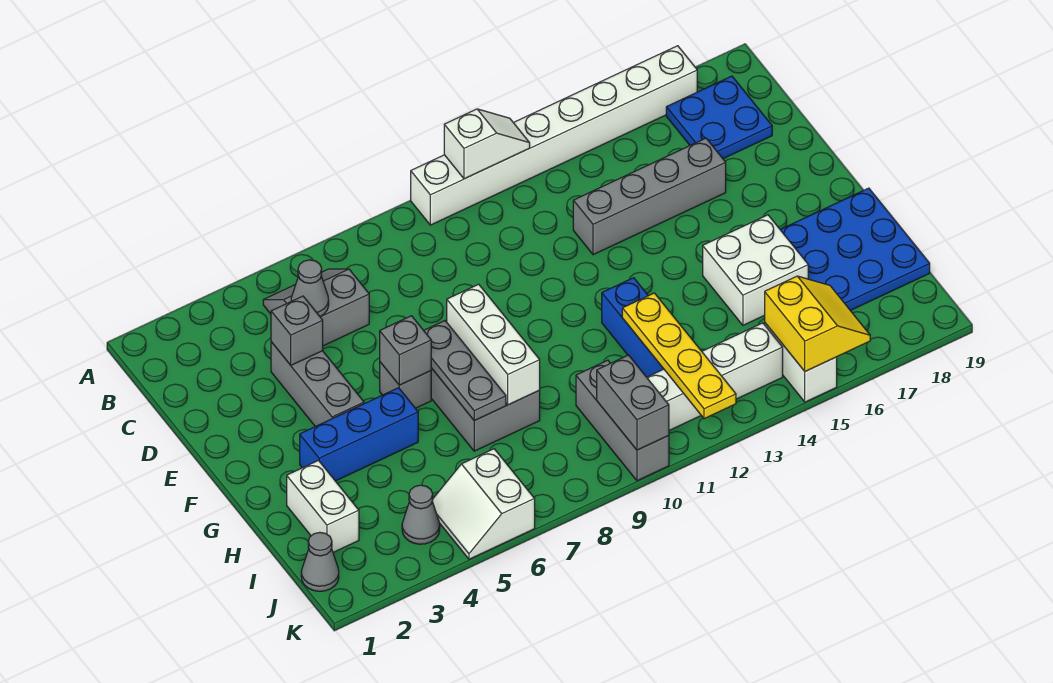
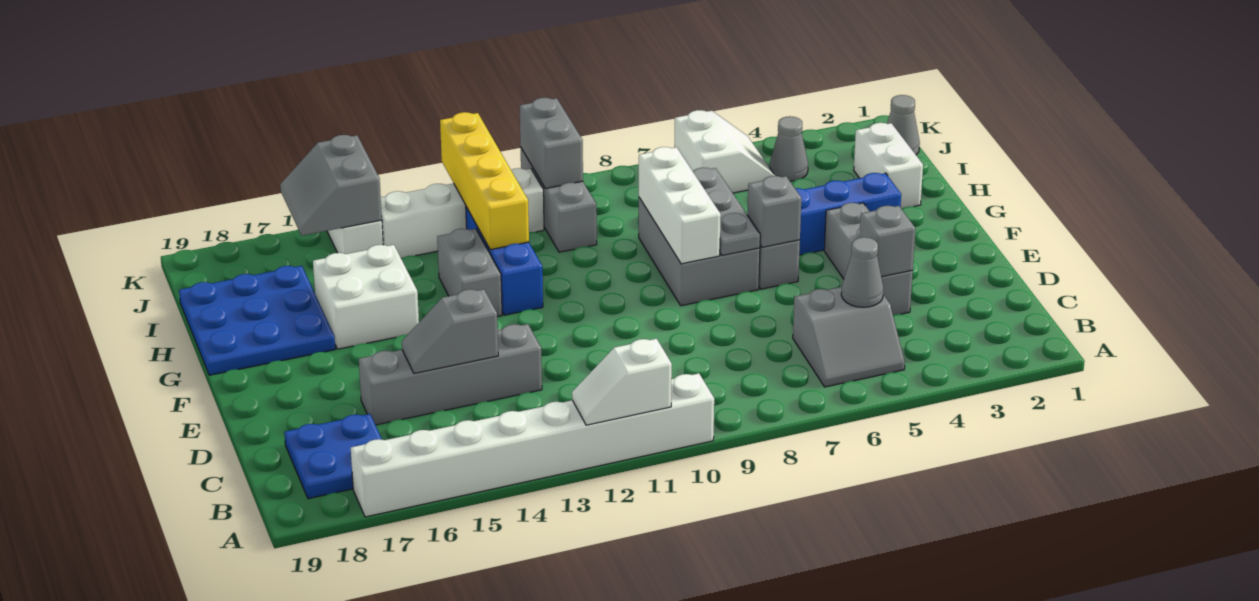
none -> grey 1x2 slope [402,289,498,373]
none -> grey 1x2 brick [437,229,502,317]
yellow 1x4 plate [622,293,736,419] -> yellow 1x4 brick [440,112,529,250]
yellow 2x2 slope [765,276,870,371] -> grey 2x2 slope [280,135,382,236]

